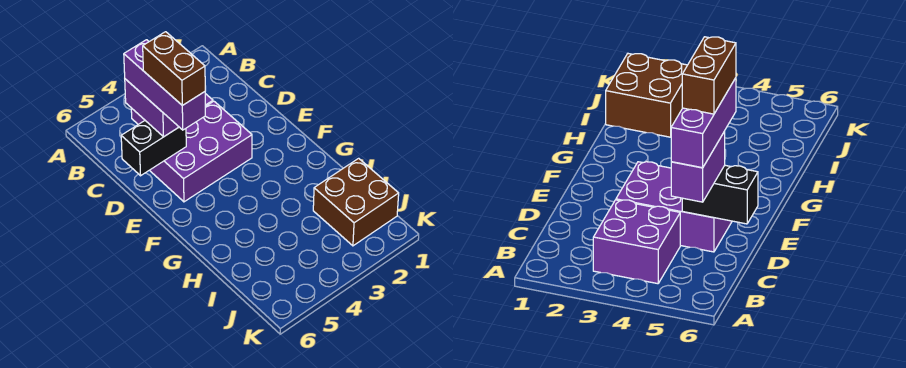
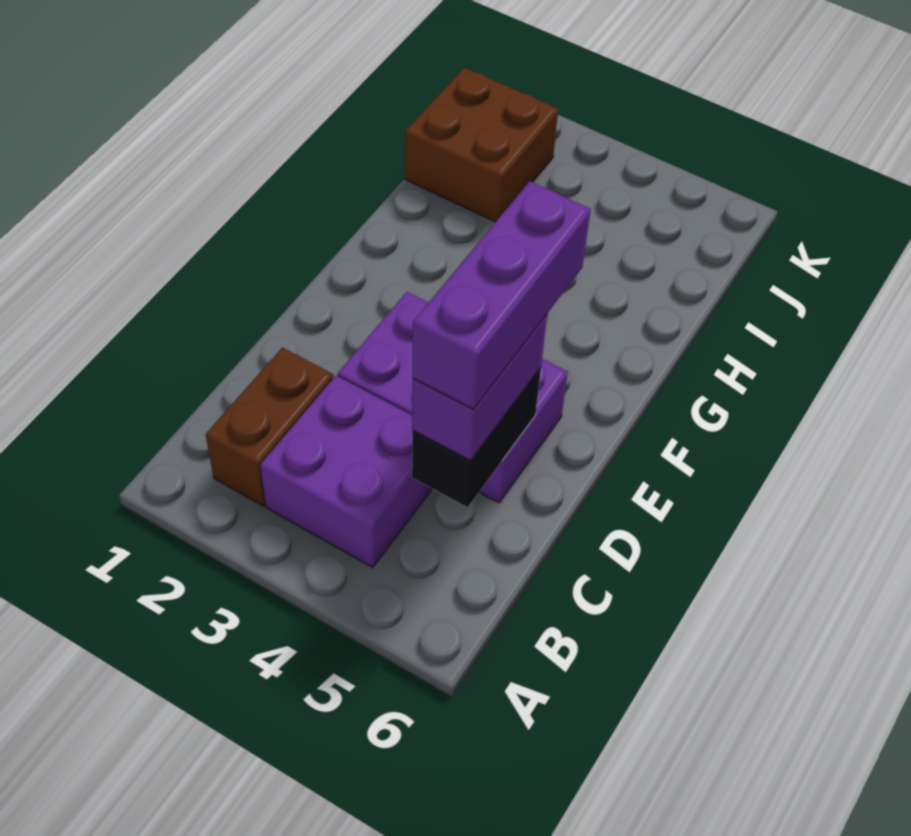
black 1x2 brick [121,121,186,176] -> black 1x2 brick turned to [412,368,541,507]
brown 1x2 brick [143,32,205,105] -> brown 1x2 brick moved to [205,348,333,506]

